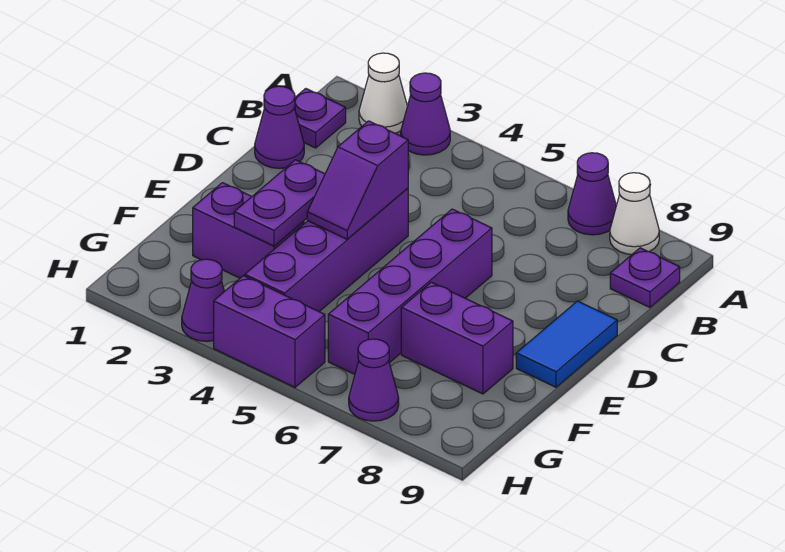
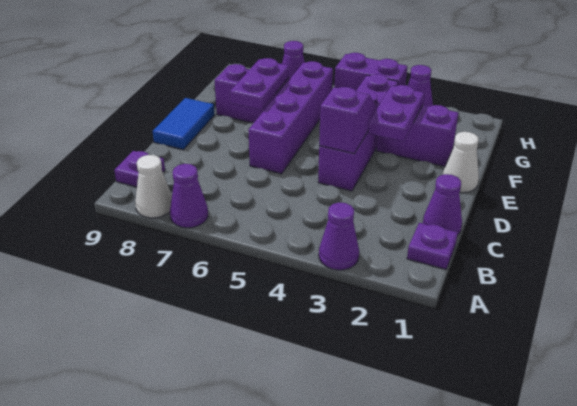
white 1x1 cone [359,53,407,133] -> white 1x1 cone moved to [443,132,479,193]
none -> purple 1x2 plate [230,58,289,110]

